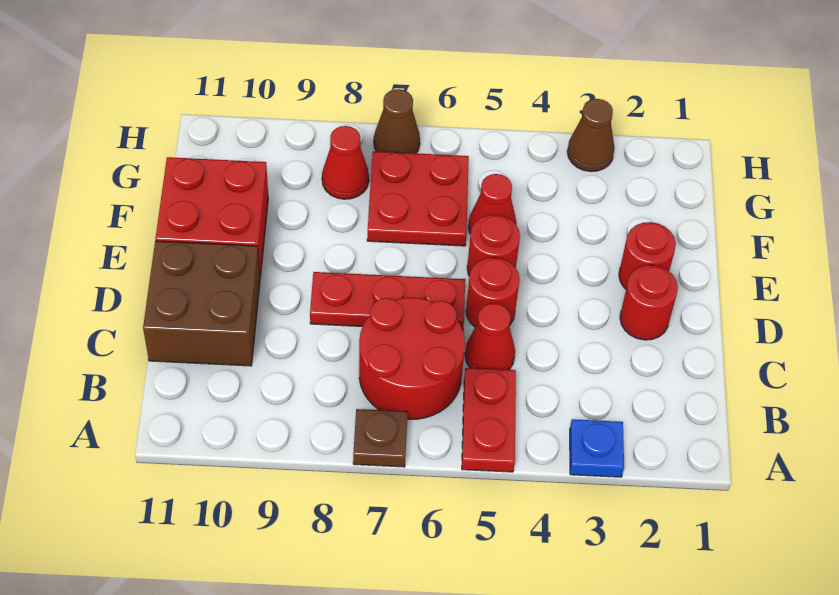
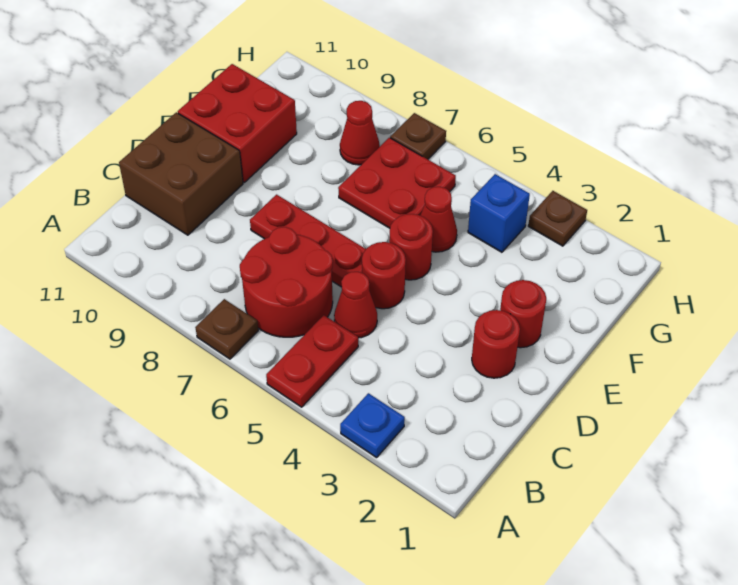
none -> blue 1x1 brick [468,174,530,252]
brown 1x1 cone [567,99,614,172] -> brown 1x1 plate [528,191,587,246]
brown 1x1 cone [374,89,420,153] -> brown 1x1 plate [390,113,446,159]

